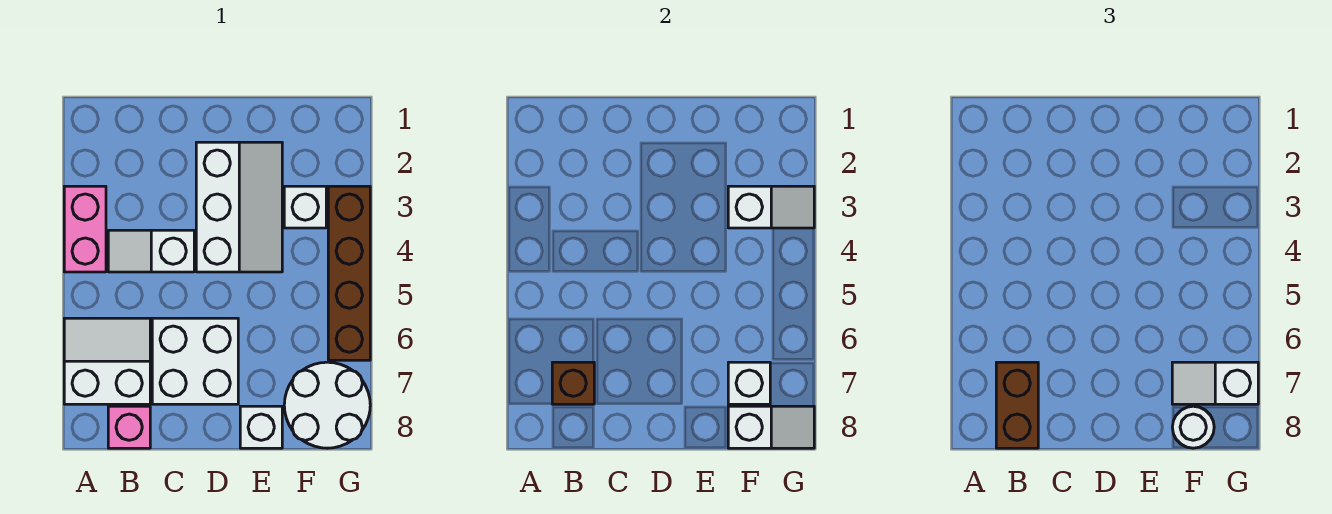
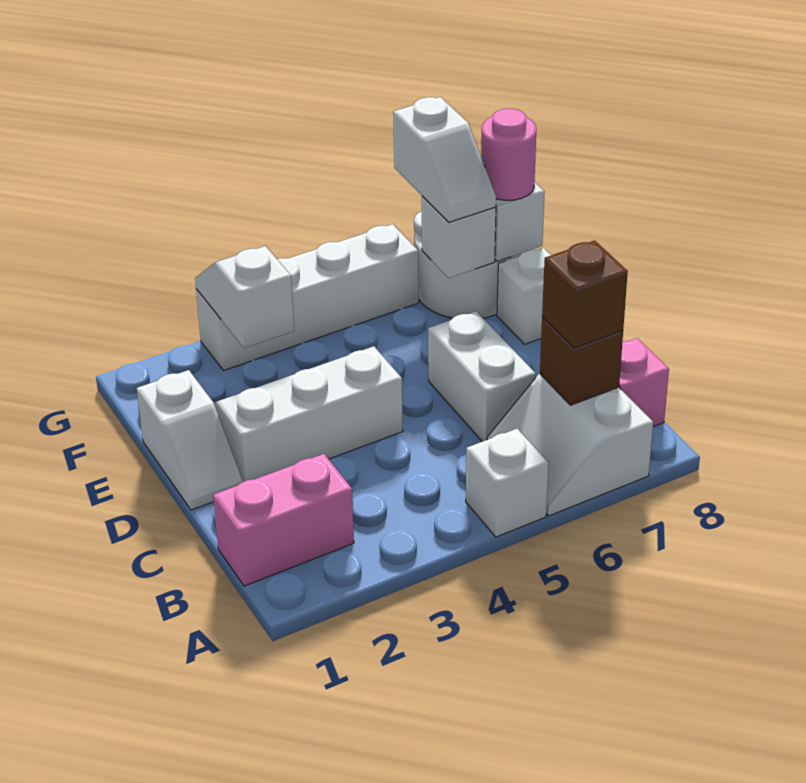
pink 1x2 brick [64,186,106,272] -> pink 1x2 brick moved to [213,454,354,586]
white 1x2 slope [108,230,194,272] -> white 1x2 slope moved to [137,370,243,510]
brown 1x2 brick [996,362,1038,448] -> brown 1x1 brick [542,240,628,348]
white 2x2 brick [152,318,238,404] -> white 1x2 brick [428,311,536,442]
white 1x1 brick [284,186,326,228] -> white 1x1 brick moved to [466,429,549,537]
white 1x1 round brick [1172,406,1214,448] -> pink 1x1 round brick [481,109,536,200]
brown 1x4 brick [328,186,370,360] -> white 1x4 brick [196,224,419,371]

